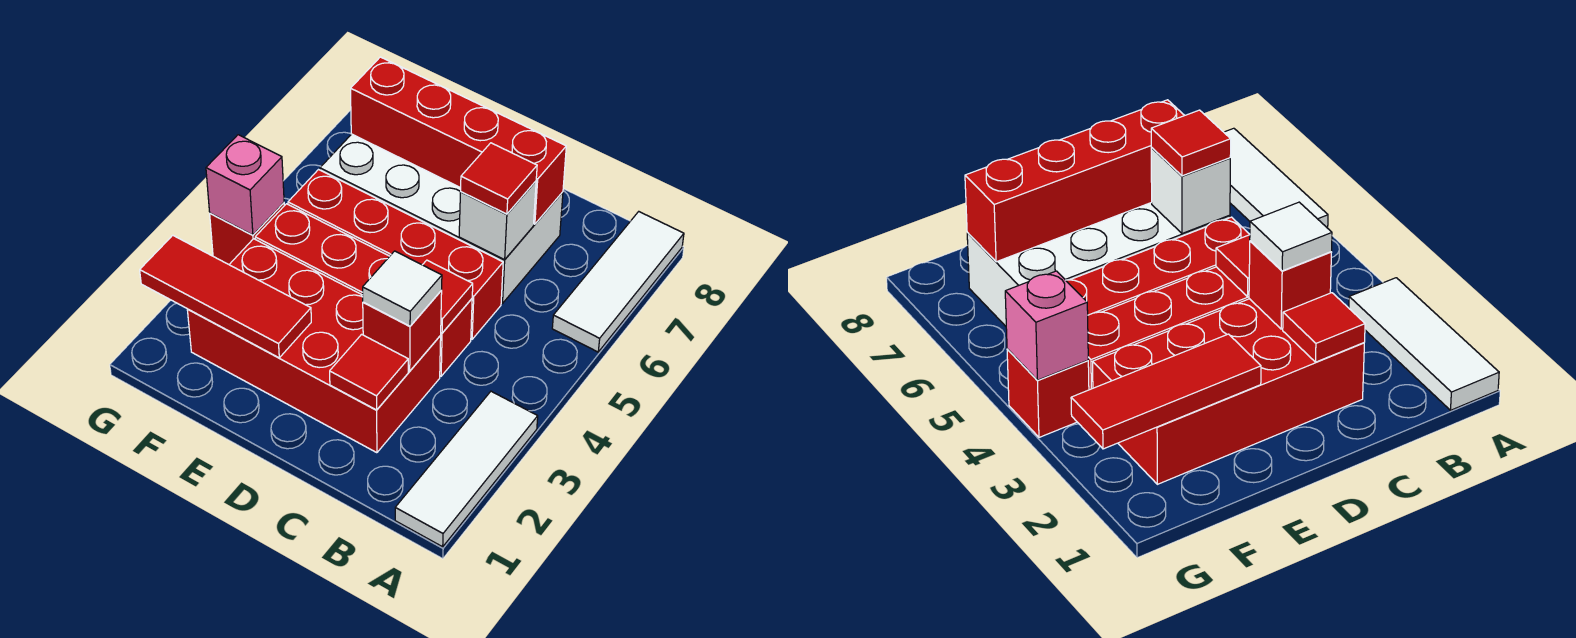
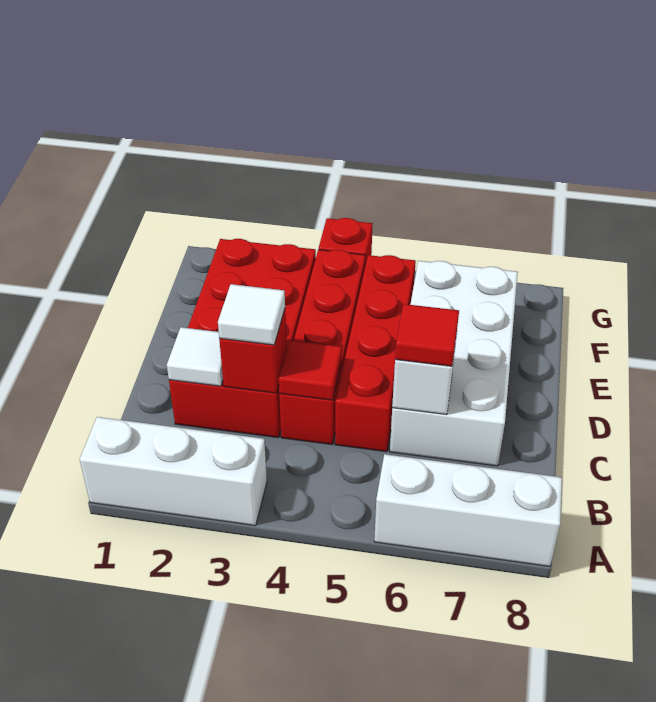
white 1x3 tile [395,391,538,547] -> white 1x3 brick [80,417,267,526]
white 1x3 tile [552,212,684,352] -> white 1x3 brick [374,454,562,566]
red 1x1 tile [330,334,408,410] -> white 1x1 tile [167,327,223,386]
red 1x4 brick [351,57,566,224] -> none
red 1x3 tile [140,235,311,358] -> none
pink 1x1 brick [206,135,284,235] -> none

